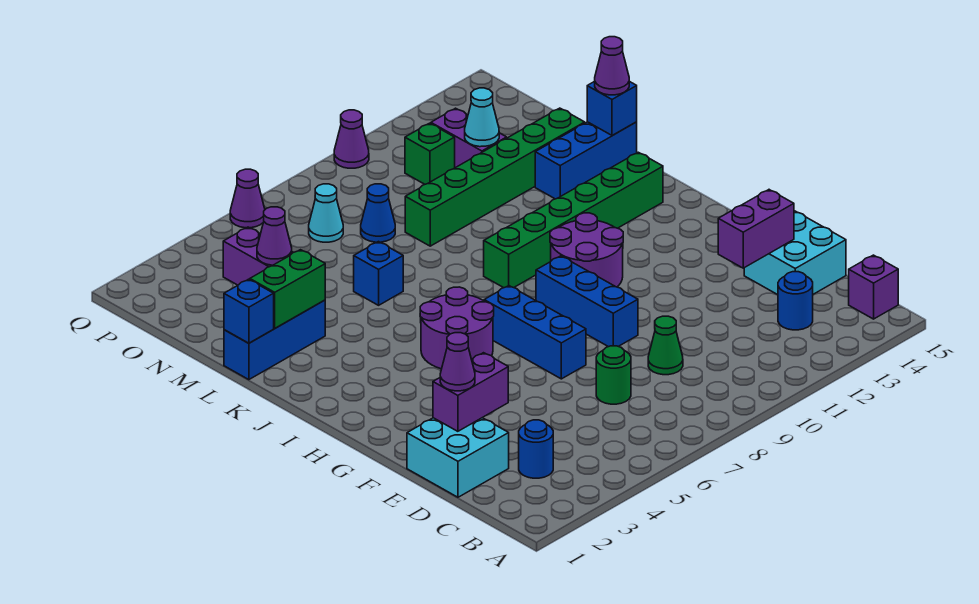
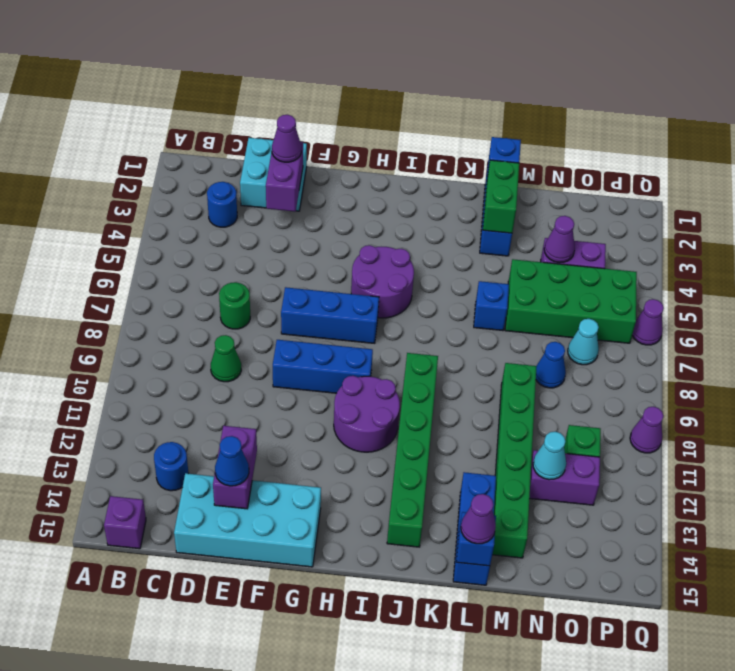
cyan 2x2 brick [744,211,846,295] -> cyan 2x4 brick [174,473,321,567]
none -> blue 1x1 cone [215,436,249,486]
none -> green 2x4 brick [505,259,637,343]

